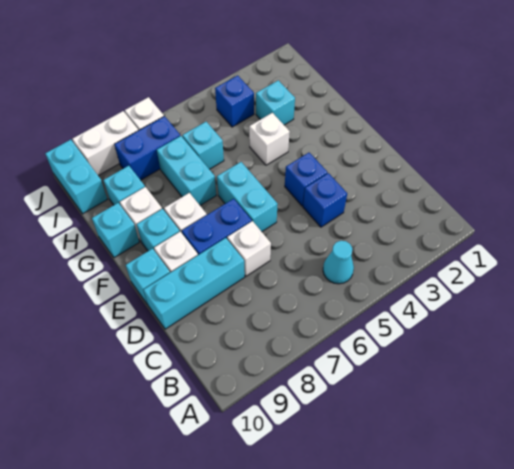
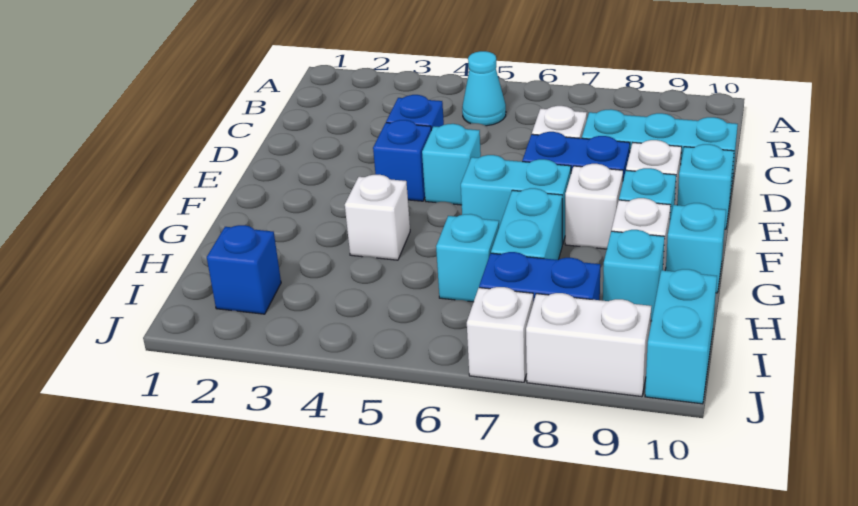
cyan 1x2 brick [217,162,277,232] -> cyan 1x2 brick turned to [461,155,571,244]
cyan 1x1 brick [256,80,295,125] -> cyan 1x1 brick moved to [422,124,481,205]
blue 1x1 brick [215,75,254,127] -> blue 1x1 brick moved to [207,225,281,314]

